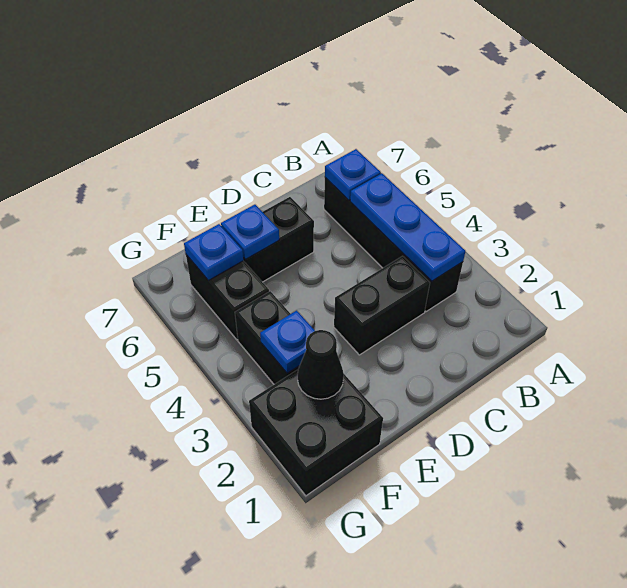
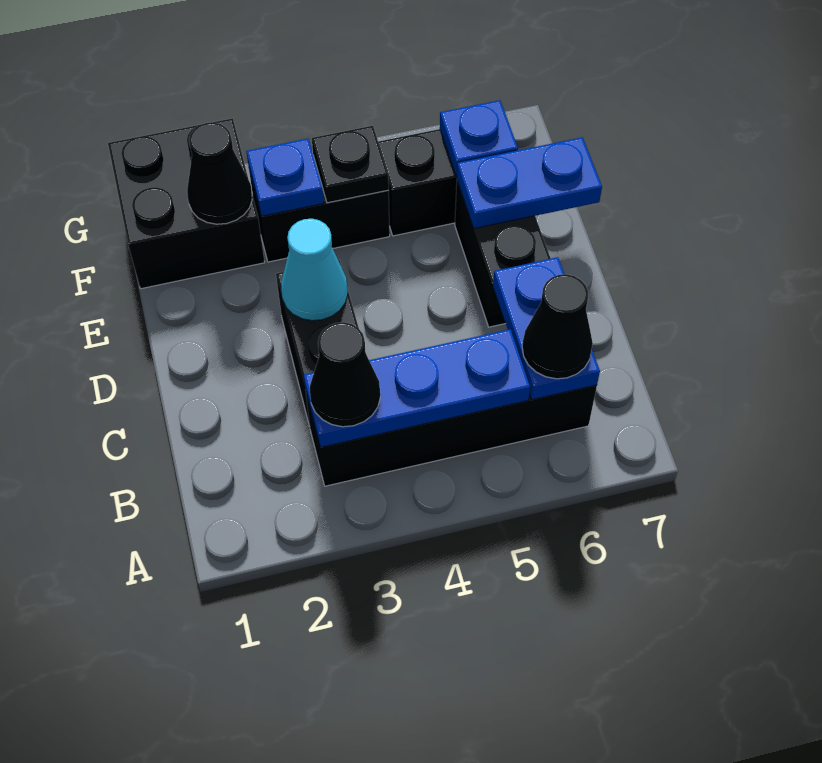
none -> black 1x1 cone [310,322,380,427]
blue 1x1 plate [325,149,381,200] -> blue 1x2 plate [493,257,600,400]
none -> black 1x1 cone [522,274,593,379]
none -> cyan 1x1 cone [281,219,348,321]
blue 1x1 plate [221,205,279,260] -> blue 1x2 plate [457,137,602,229]
none -> black 1x1 plate [312,126,389,203]

